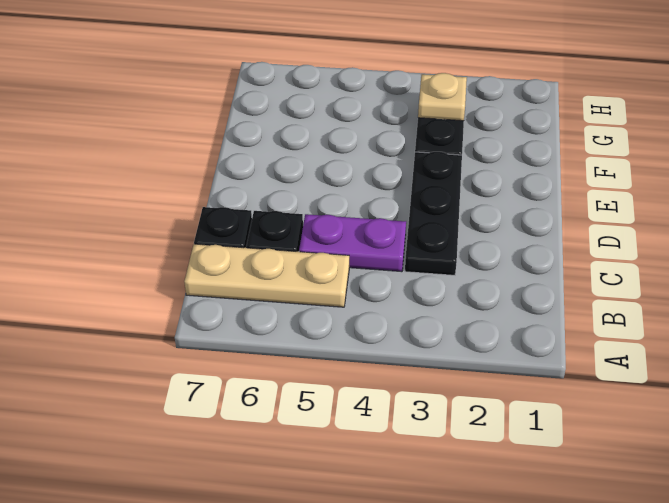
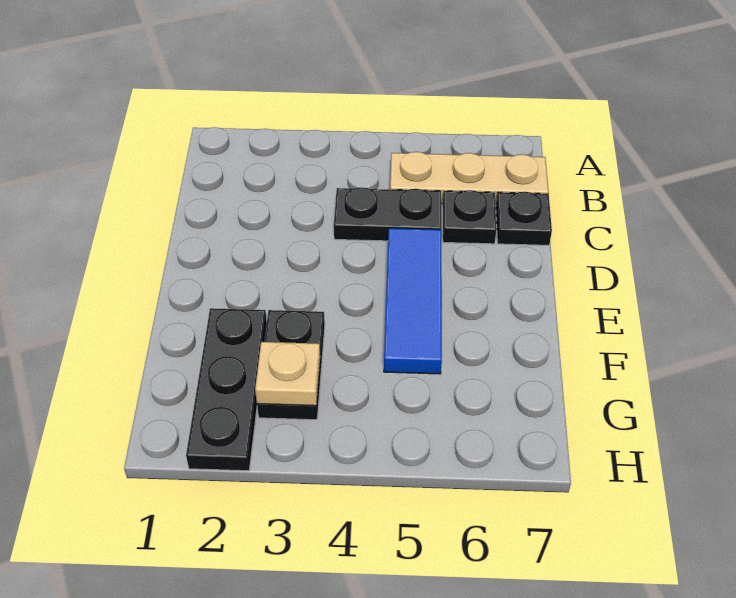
black 1x3 plate [405,152,462,275] -> black 1x3 plate moved to [186,308,267,471]
purple 1x2 plate [299,214,406,272] -> black 1x2 plate [334,187,441,241]
none -> blue 1x3 tile [384,228,442,374]

